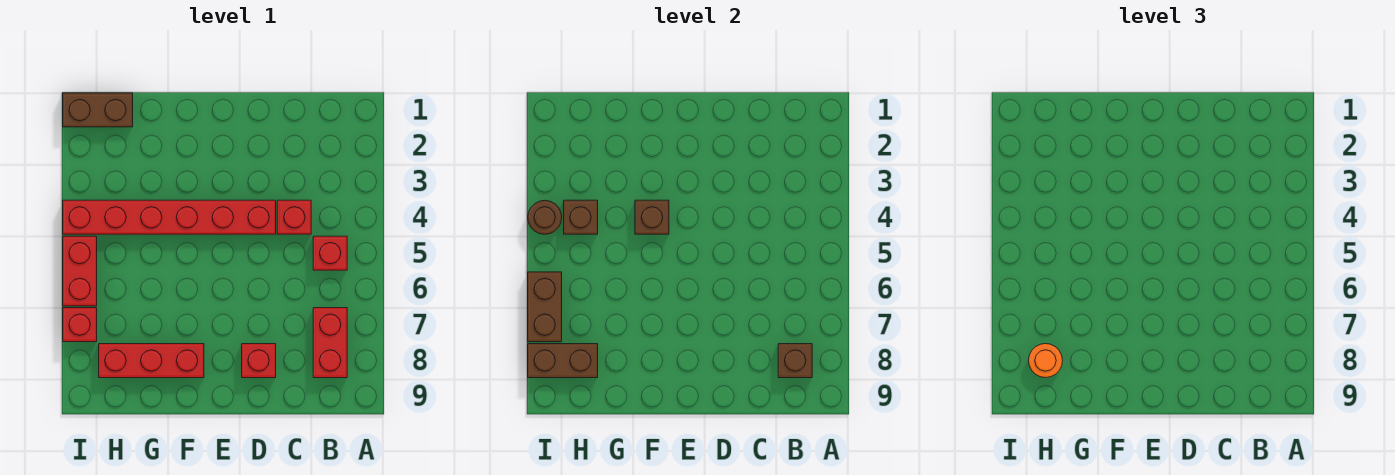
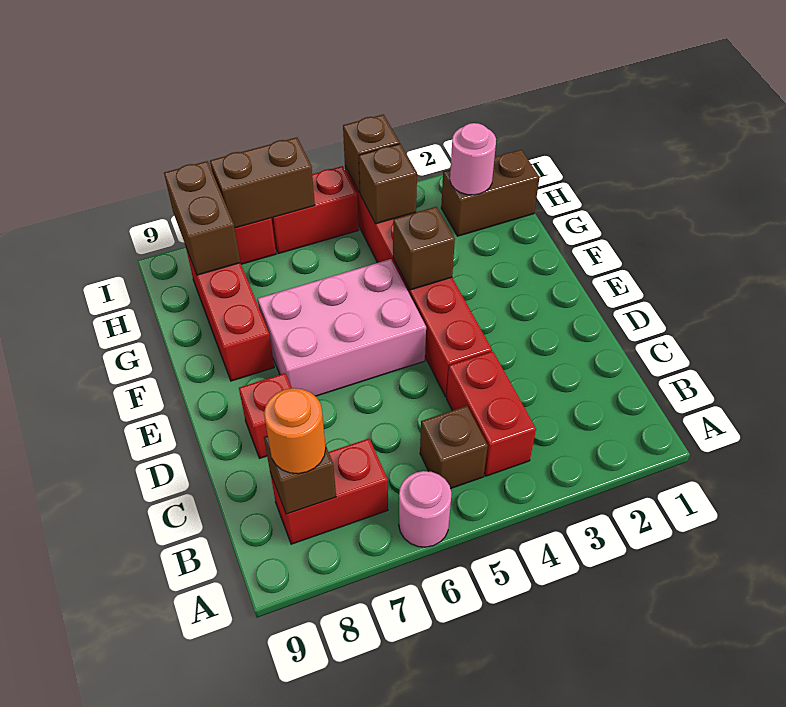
none -> pink 1x1 round brick [399,471,452,547]
red 1x1 brick [313,236,347,270] -> brown 1x1 brick [420,406,488,489]
red 1x1 brick [277,200,311,234] -> red 1x2 brick [447,351,536,476]
none -> pink 2x3 brick [258,259,426,396]
brown 1x2 brick [63,93,133,127] -> brown 1x2 brick turned to [441,150,540,236]
none -> pink 1x1 round brick [450,123,496,195]
orange 1x1 round brick [1029,344,1063,378] -> orange 1x1 round brick moved to [264,388,326,474]
brown 1x1 round brick [528,200,562,234] -> brown 1x1 brick [343,114,400,193]

